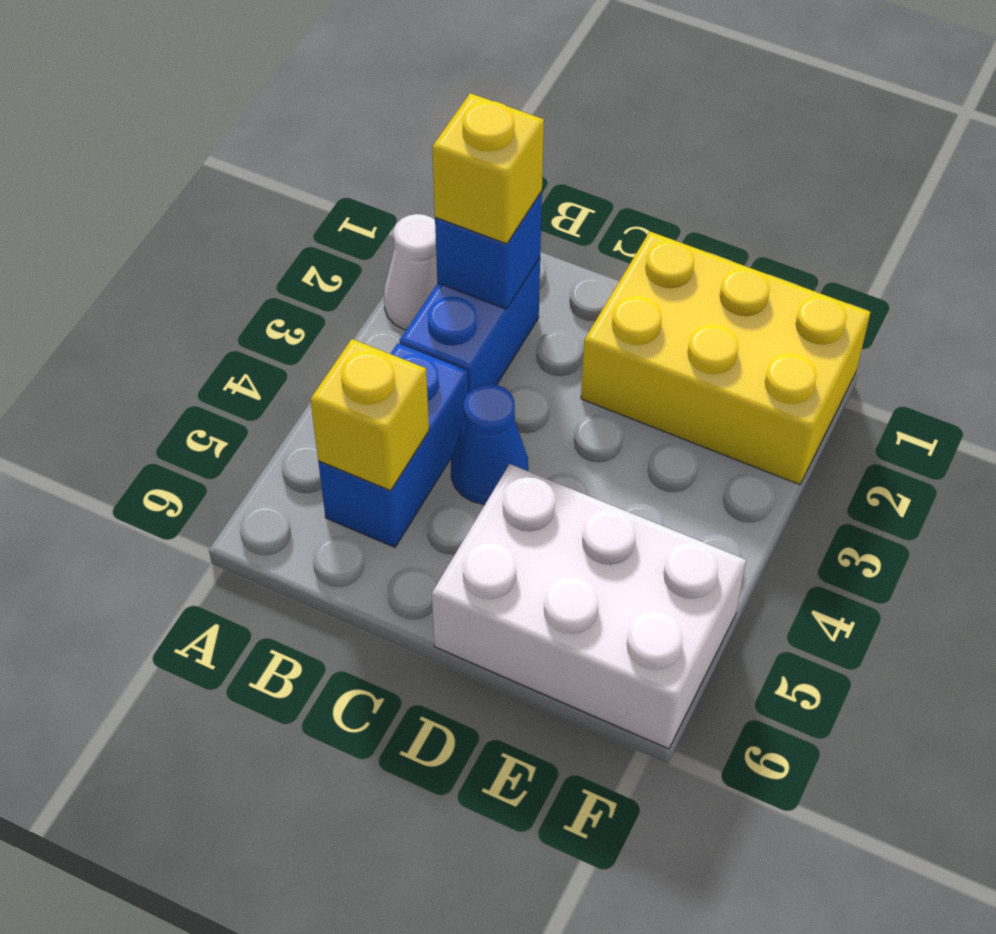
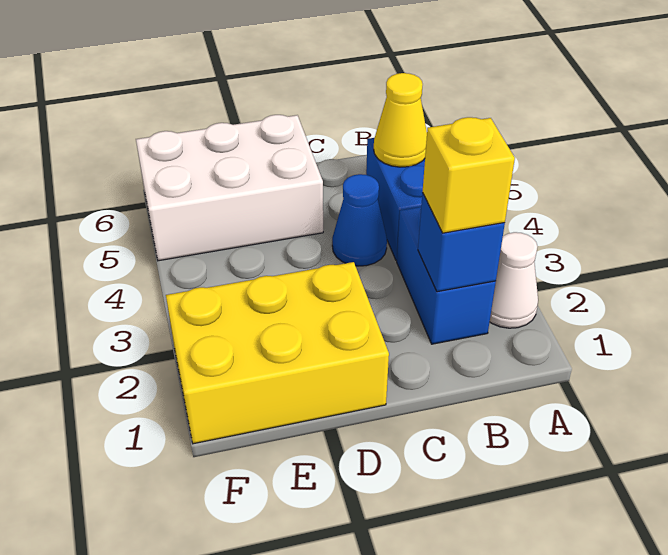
yellow 1x1 brick [310,339,429,491] -> yellow 1x1 cone [374,73,427,167]

